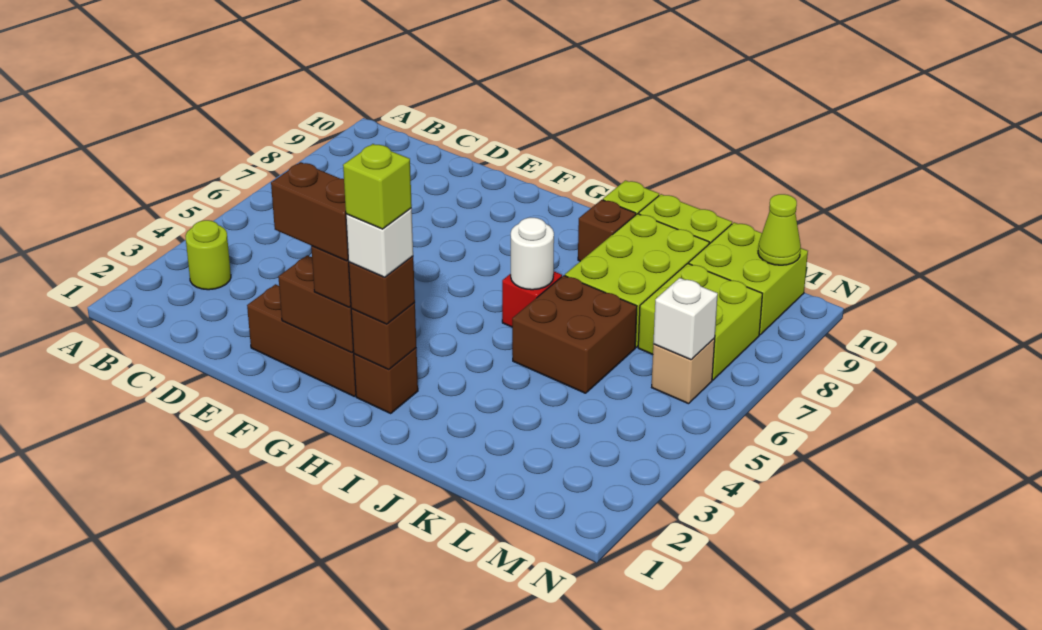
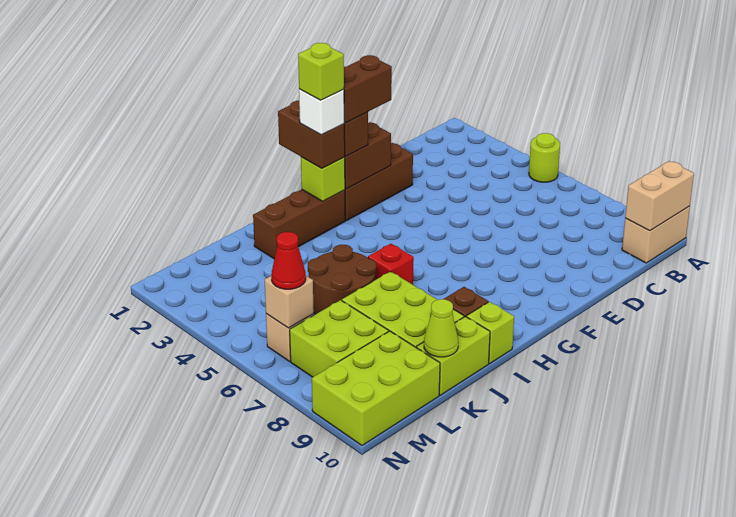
none -> tan 1x2 brick [622,206,690,263]
none -> tan 1x2 brick [625,161,694,231]
lime 1x1 round brick [185,220,231,290] -> lime 1x1 round brick moved to [529,133,560,182]
brown 1x1 brick [354,348,418,413] -> brown 1x3 brick [253,190,345,259]
brown 1x1 brick [351,303,416,369] -> lime 1x1 brick [301,157,345,201]
brown 1x1 brick [349,256,415,324] -> brown 1x2 brick [278,100,345,169]
white 1x1 round brick [511,218,554,290] -> none
brown 2x2 brick [512,275,637,393] -> brown 2x2 round brick [308,245,376,314]
lime 2x2 brick [689,222,808,335] -> lime 2x3 brick [312,331,440,445]
white 1x1 brick [653,278,718,360] -> tan 1x1 brick [265,276,314,328]
none -> red 1x1 cone [271,232,306,289]
lime 1x1 cone [758,194,801,265] -> lime 1x1 cone moved to [424,299,458,357]

